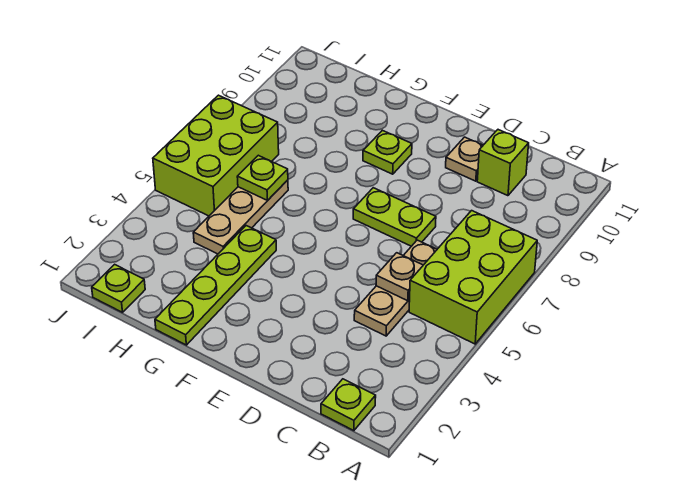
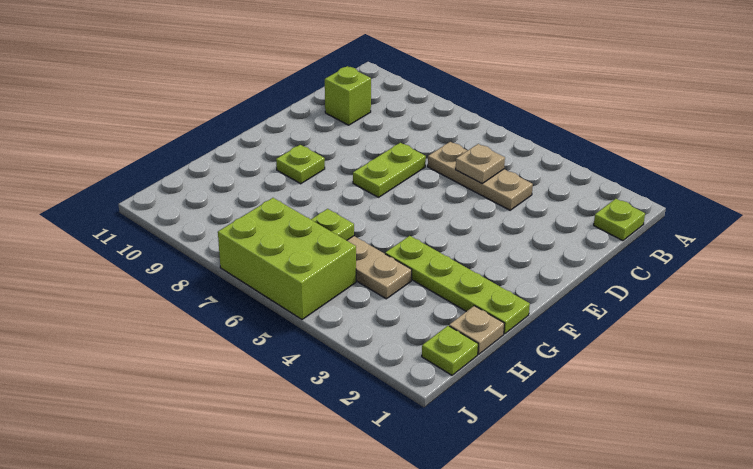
lime 2x3 brick [409,211,537,344] -> none
tan 1x1 plate [446,137,483,181] -> tan 1x1 plate moved to [449,306,504,354]

